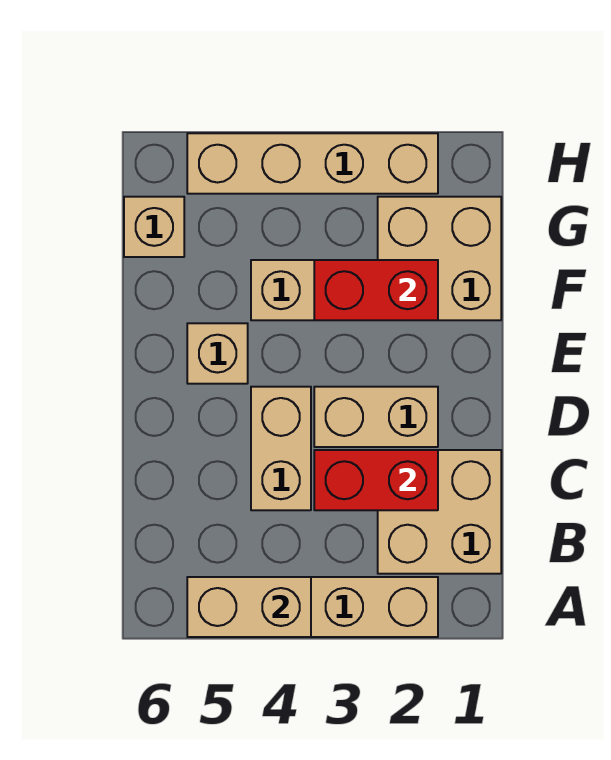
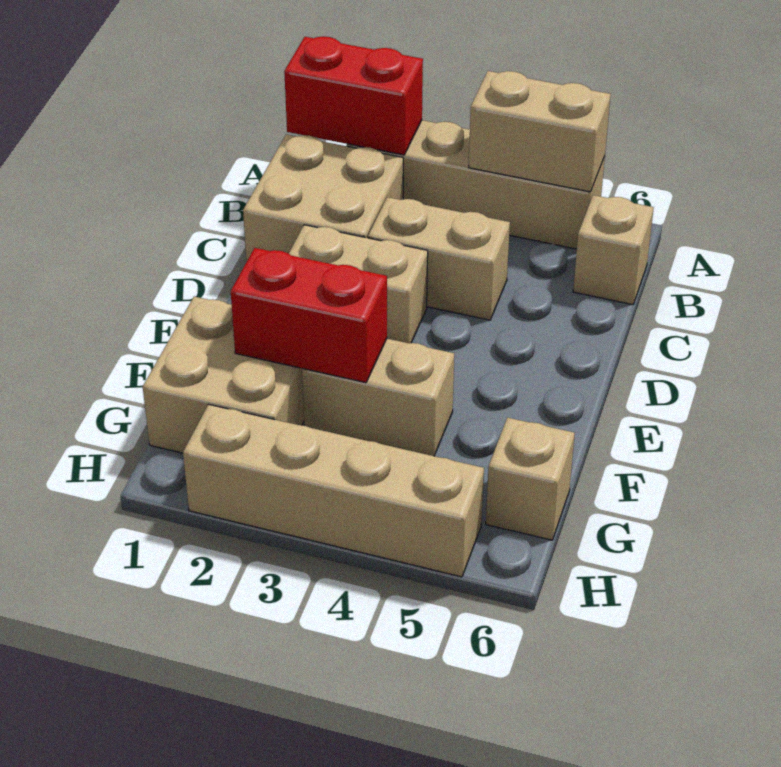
red 1x2 brick [314,450,438,510] -> red 1x2 brick moved to [284,37,423,155]
tan 1x2 brick [251,387,311,510] -> tan 1x2 brick turned to [368,197,510,320]
tan 1x1 brick [187,323,248,384] -> tan 1x1 brick moved to [573,195,654,305]

